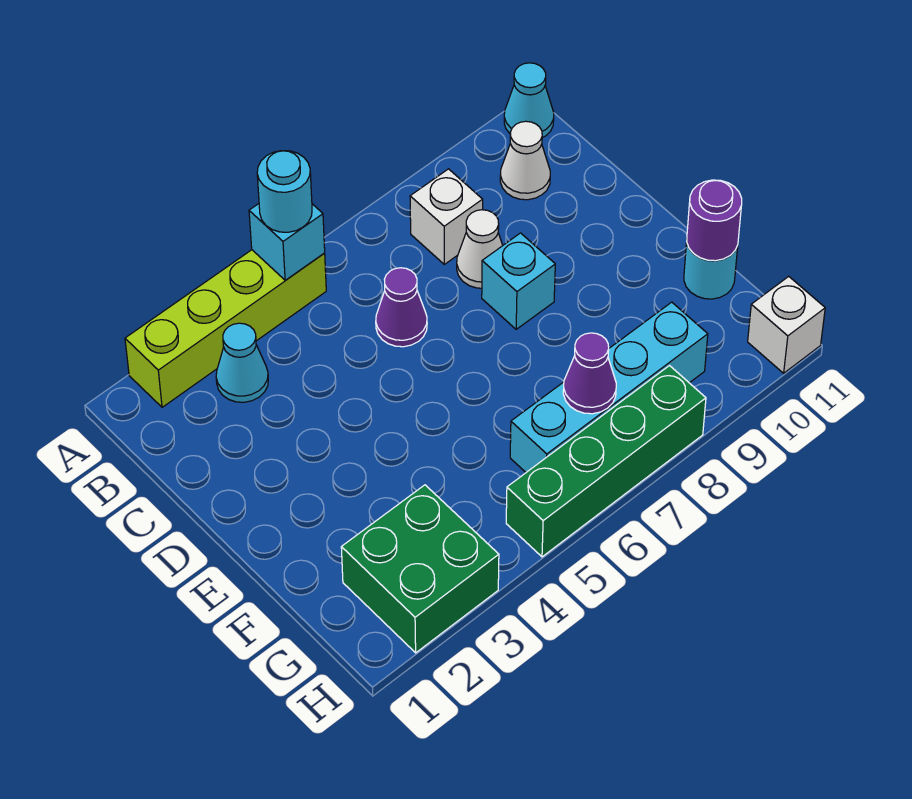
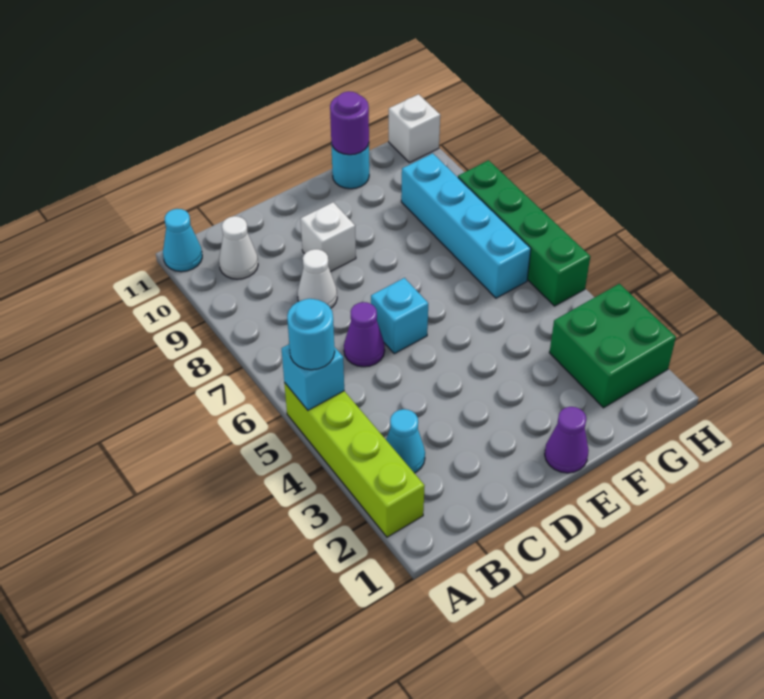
white 1x1 brick [410,169,483,264] -> white 1x1 brick moved to [301,202,356,272]
cyan 1x1 brick [482,233,555,329] -> cyan 1x1 brick moved to [371,278,428,354]
purple 1x1 cone [563,333,616,414] -> purple 1x1 cone moved to [545,407,589,473]

